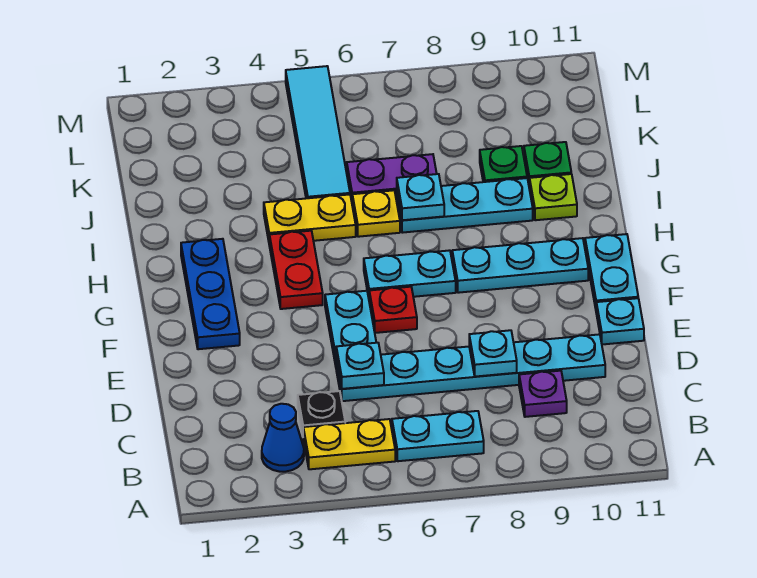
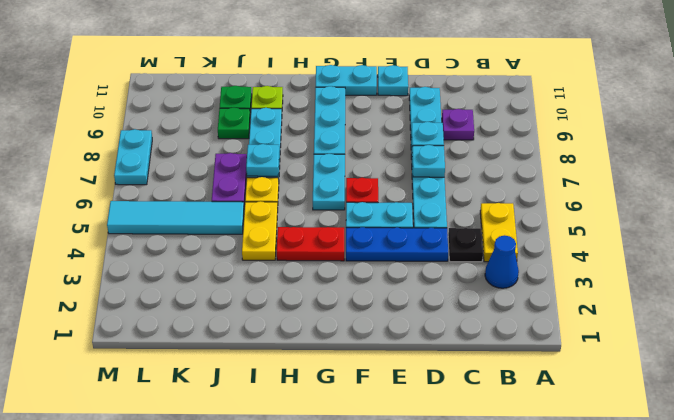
cyan 1x2 plate [392,411,484,461] -> cyan 1x2 plate moved to [114,129,152,185]
cyan 1x1 plate [336,343,384,389] -> cyan 1x1 plate moved to [412,145,445,177]
blue 1x3 plate [181,239,240,349] -> blue 1x3 plate moved to [346,227,448,261]

